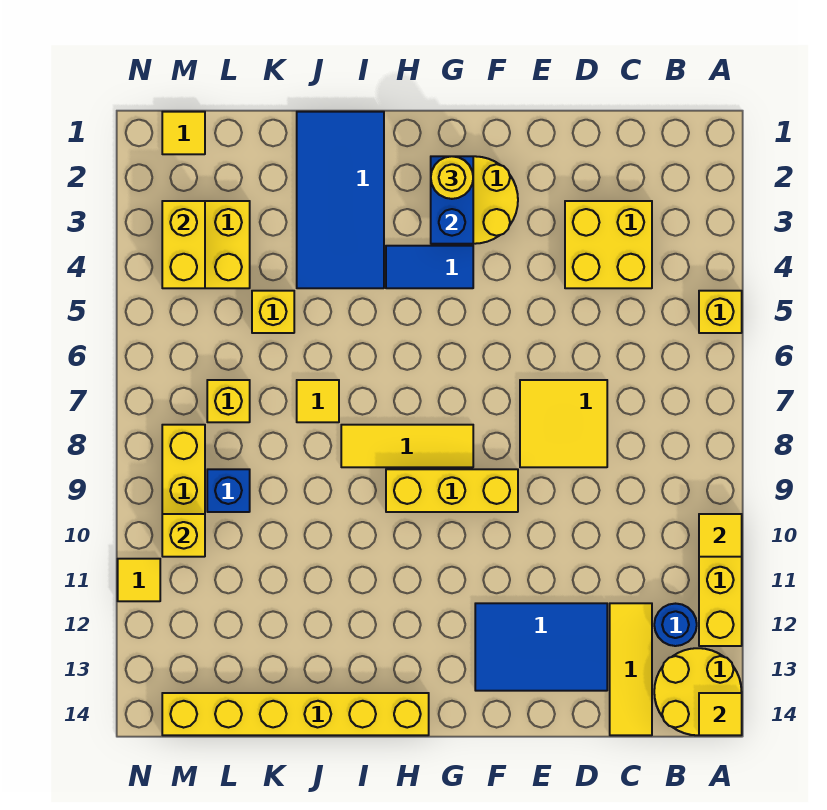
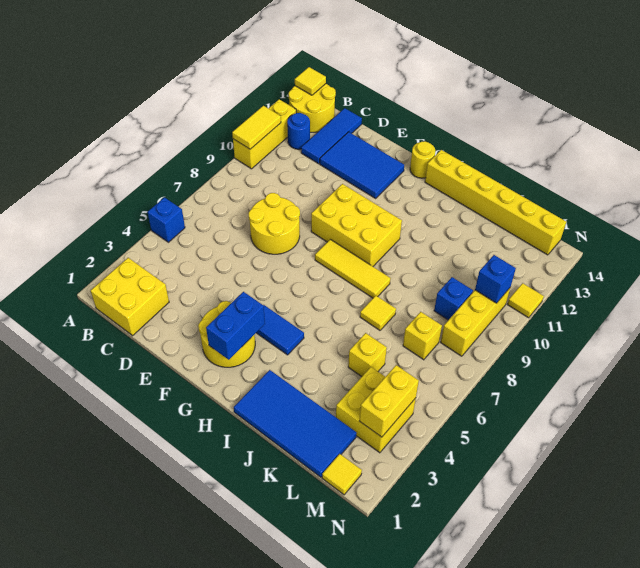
yellow 1x1 brick [699,291,742,333] -> blue 1x1 brick [148,197,185,242]
yellow 1x1 tile [699,514,742,557] -> yellow 1x2 tile [232,106,281,149]
yellow 2x2 brick [565,201,652,288] -> yellow 2x2 brick moved to [91,258,169,336]
yellow 1x3 tile [610,603,652,735] -> blue 1x3 tile [301,108,362,164]
yellow 2x2 tile [520,380,607,467] -> yellow 2x2 round brick [249,193,300,254]
yellow 1x3 brick [386,469,518,512] -> yellow 2x3 brick [311,184,402,266]
yellow 1x1 round brick [431,156,473,199] -> yellow 1x1 round brick moved to [410,141,435,178]
blue 2x4 tile [297,112,384,288] -> blue 2x4 tile turned to [234,370,356,477]
yellow 1x1 brick [162,514,205,557] -> blue 1x1 brick [475,255,516,303]

